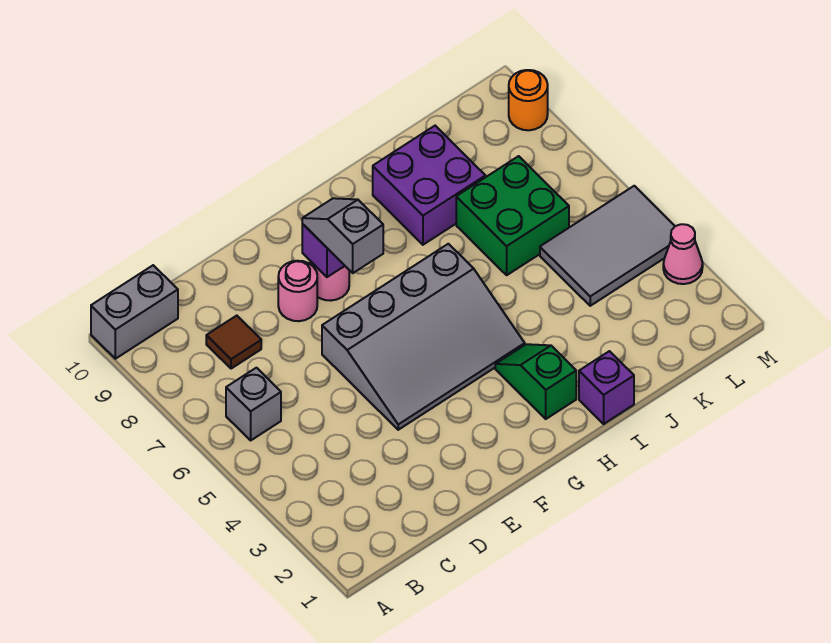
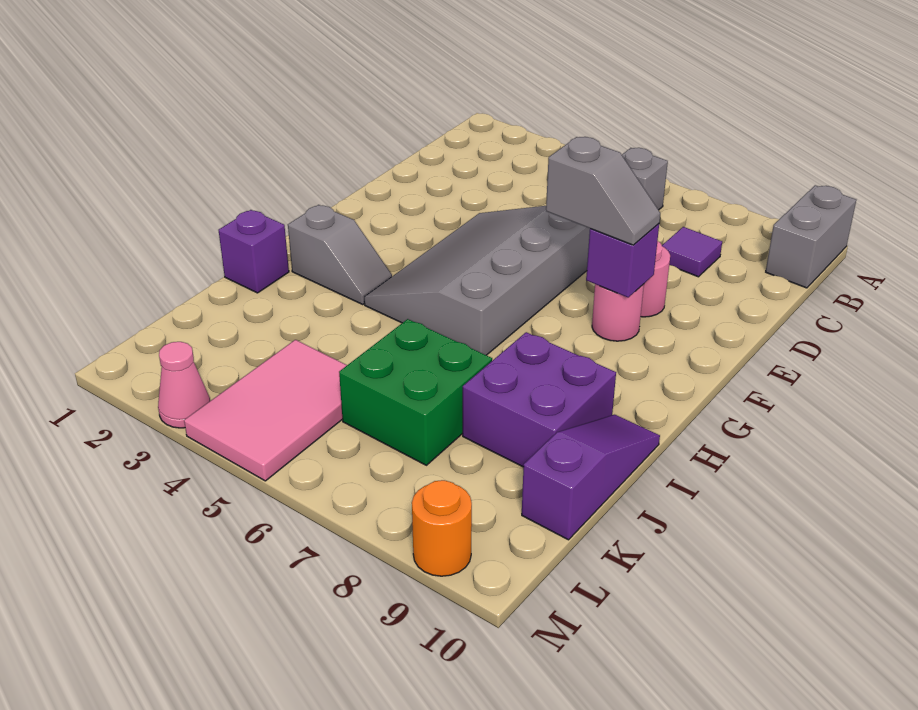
brown 1x1 tile [206,316,261,369] -> purple 1x1 tile [662,227,722,277]
green 1x2 slope [495,344,576,419] -> grey 1x2 slope [288,205,392,305]
none -> purple 1x3 slope [522,415,660,540]
grey 2x3 tile [540,186,675,306] -> pink 2x3 tile [184,340,347,481]

